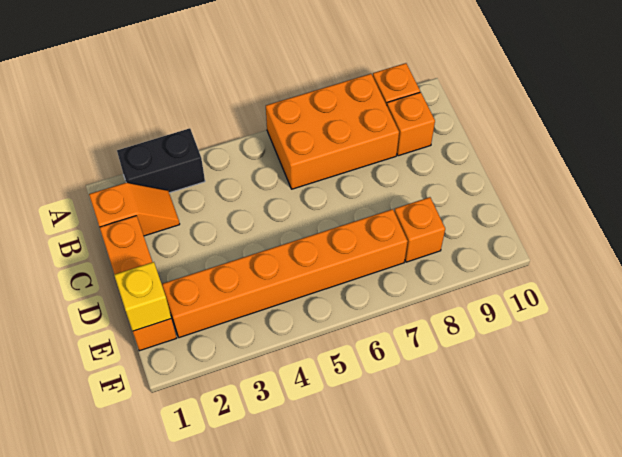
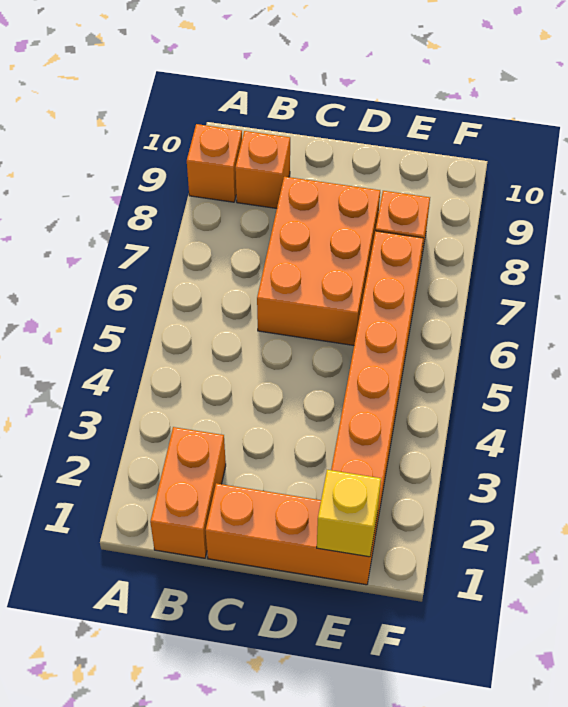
black 1x2 brick [117,128,205,193] -> none
orange 2x3 brick [266,74,399,189] -> orange 2x3 brick moved to [257,177,380,345]
orange 1x2 slope [89,183,180,236] -> orange 1x2 brick [150,427,226,558]

